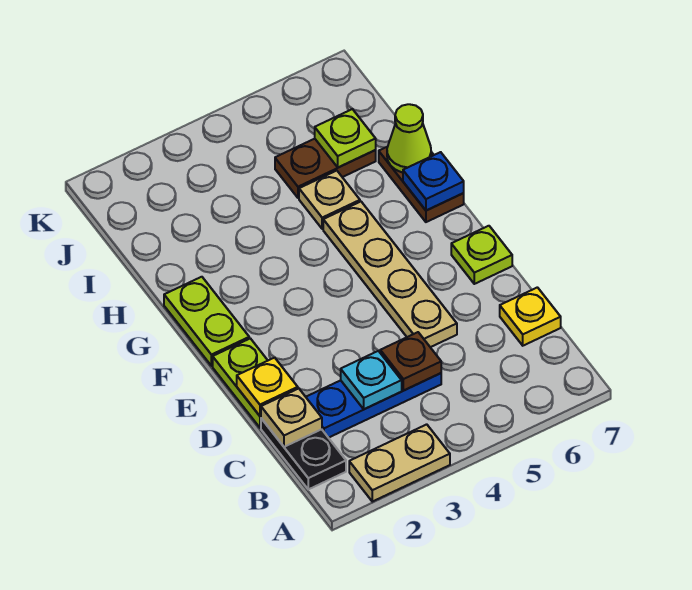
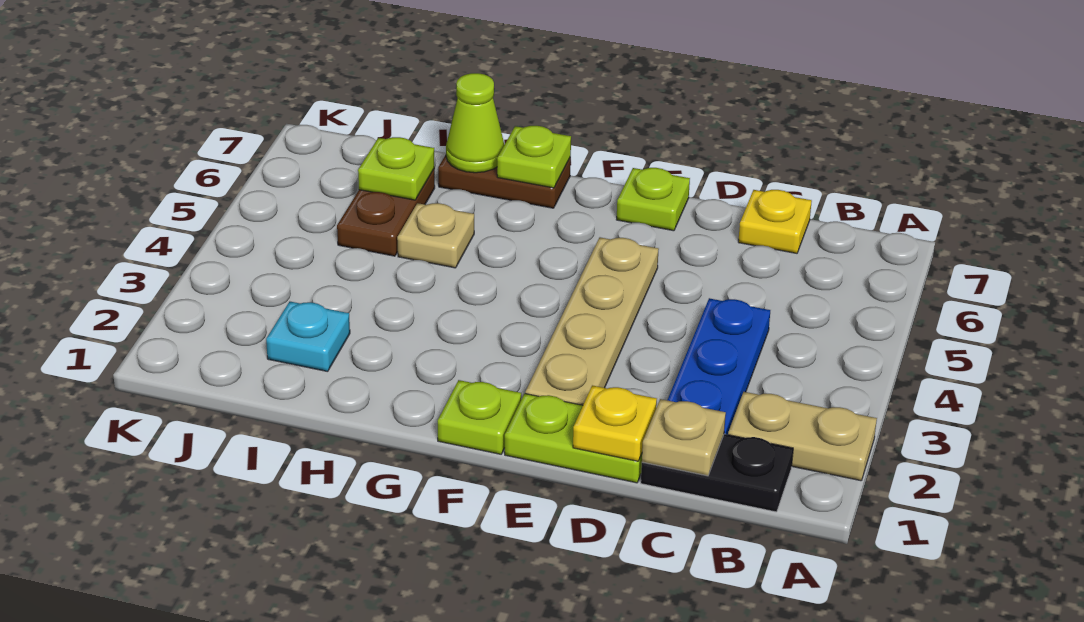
tan 1x2 plate [349,424,450,502] -> tan 1x2 plate turned to [728,392,877,481]
cyan 1x1 plate [341,351,402,409] -> cyan 1x1 plate moved to [266,302,350,372]
brown 1x1 plate [380,332,441,390] -> none
tan 1x4 plate [323,202,457,347] -> tan 1x4 plate turned to [525,237,659,405]
lime 1x2 plate [164,277,249,366] -> lime 1x1 plate [438,380,521,454]
blue 1x1 plate [403,152,464,211] -> lime 1x1 plate [497,126,571,188]

